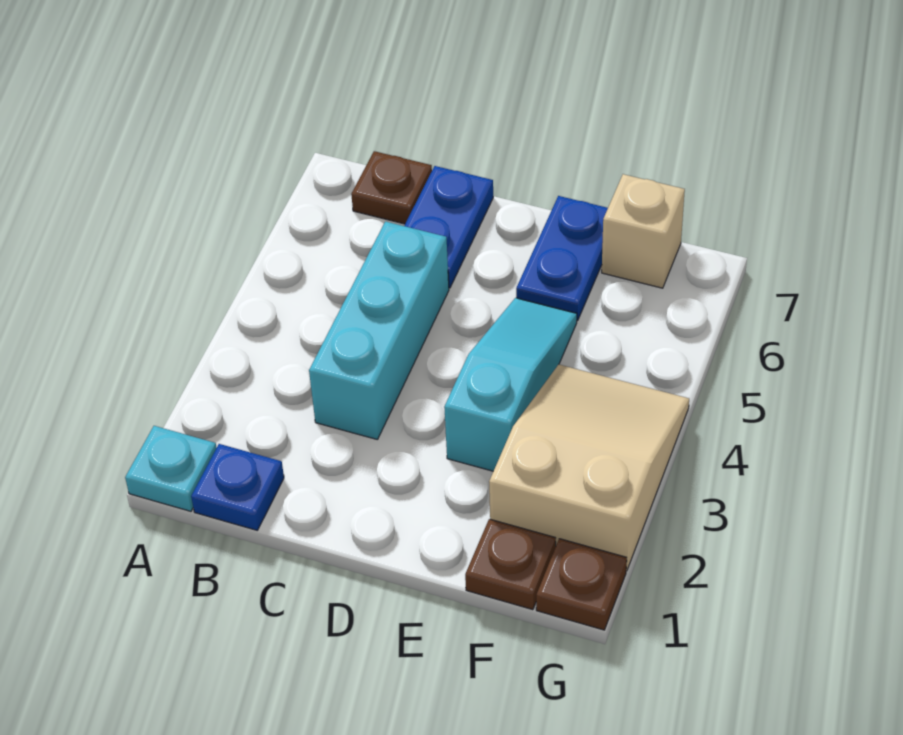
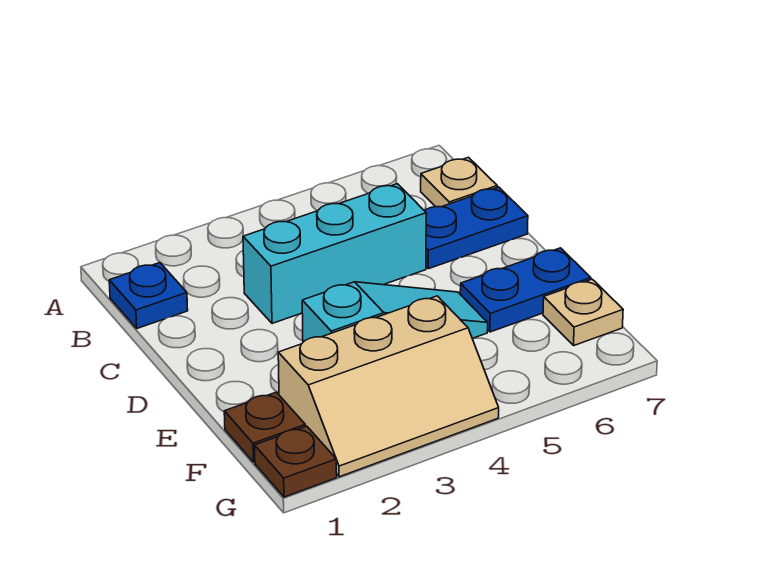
cyan 1x1 plate [125,426,217,511] -> none
brown 1x1 plate [351,151,432,224] -> tan 1x1 plate [421,157,497,207]
tan 2x3 slope [489,365,689,571] -> tan 2x3 slope turned to [278,296,499,477]
tan 1x1 brick [602,174,685,288] -> tan 1x1 plate [543,279,623,345]

